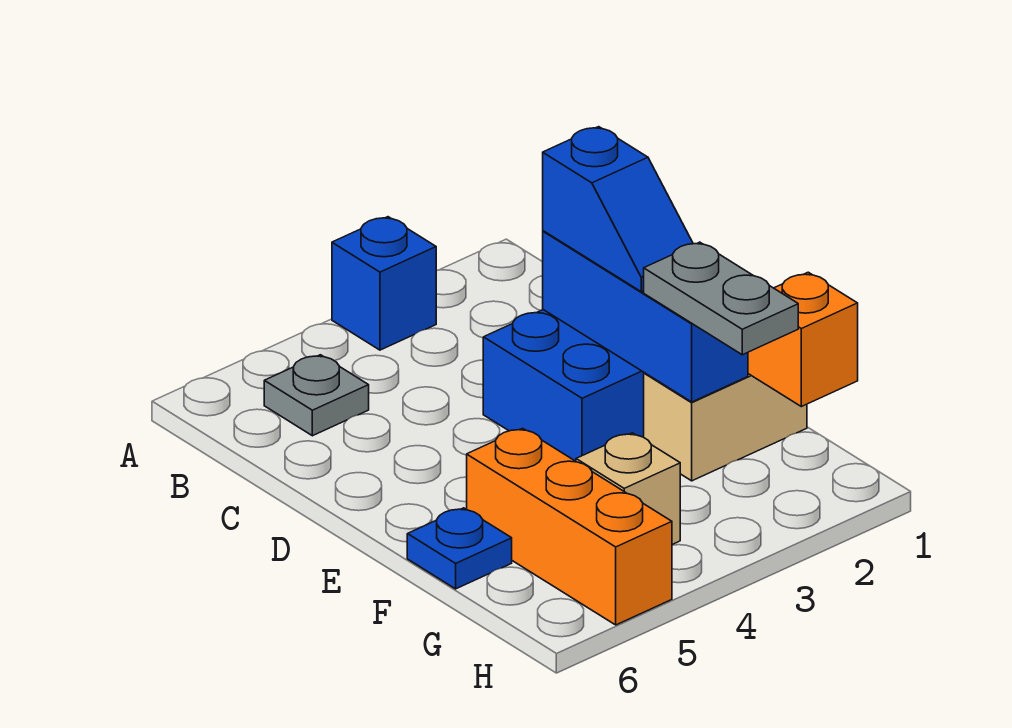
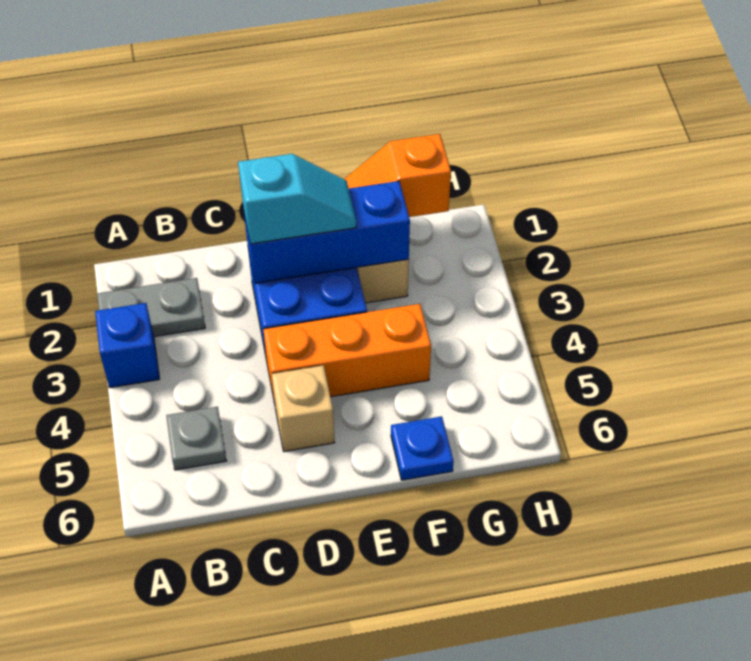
blue 1x2 slope [543,127,693,292] -> cyan 1x2 slope [238,154,356,244]
grey 1x2 plate [644,242,798,355] -> grey 1x2 plate moved to [97,278,205,337]
orange 1x3 brick [467,428,672,625] -> orange 1x3 brick moved to [263,304,431,403]
tan 1x1 brick [576,433,680,545] -> tan 1x1 brick moved to [272,365,335,452]

